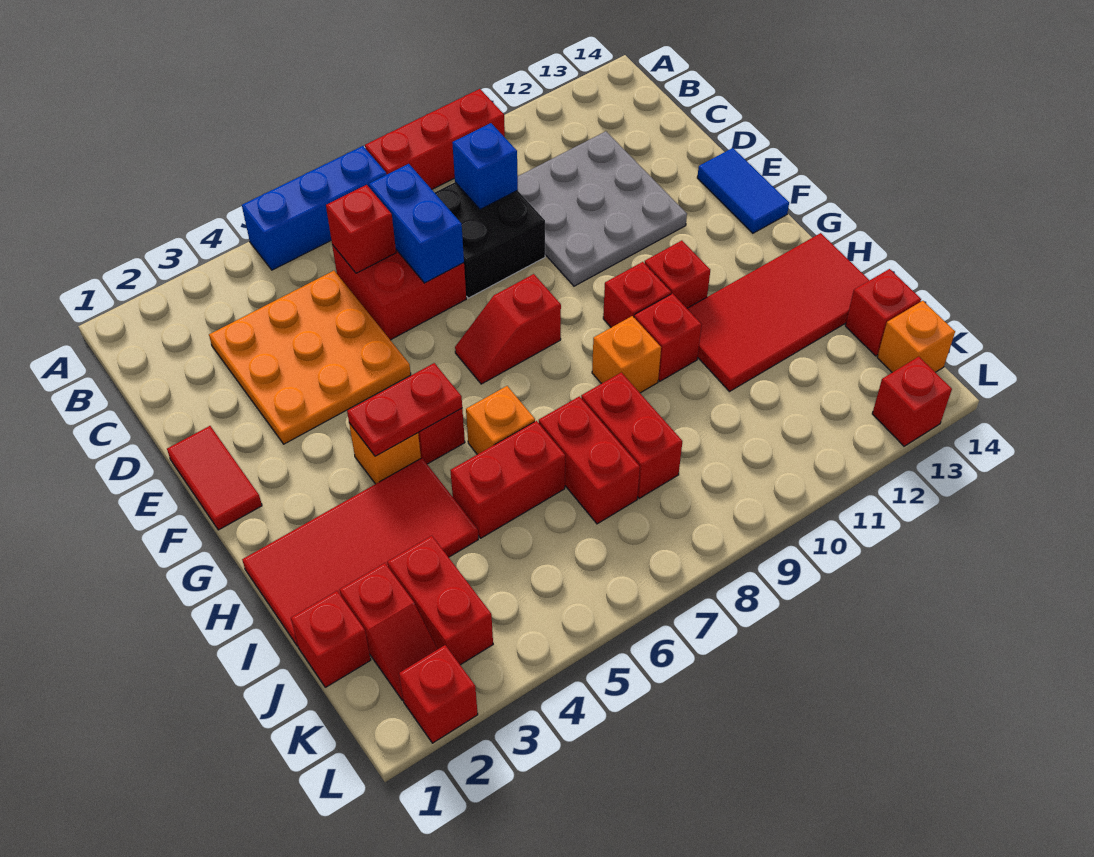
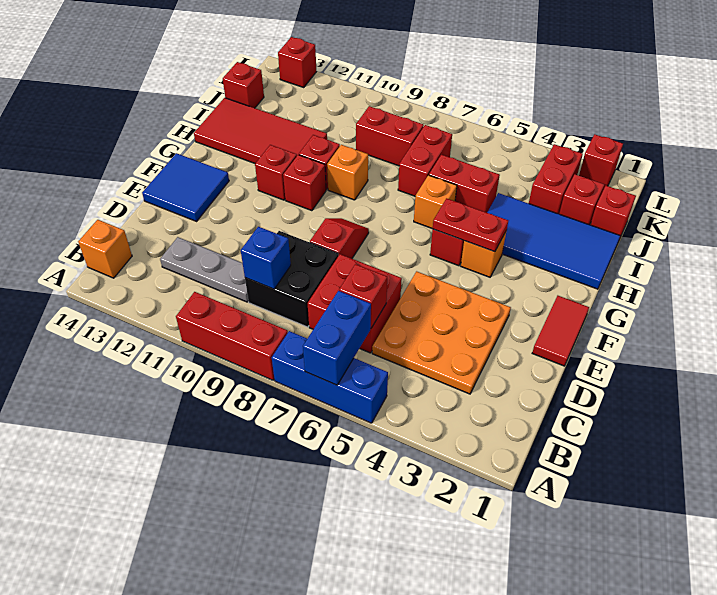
blue 1x2 brick [369,164,464,283] -> blue 1x2 brick moved to [303,291,371,385]
grey 3x3 plate [518,131,687,286] -> grey 1x3 plate [160,237,248,302]
blue 1x2 tile [697,148,789,233] -> blue 2x2 tile [142,153,229,221]
red 1x2 slope [455,274,561,384] -> red 1x2 slope turned to [310,218,369,259]
red 2x4 tile [242,458,478,646] -> blue 2x4 tile [487,193,620,289]
red 1x2 brick [581,372,682,498] -> red 1x2 brick turned to [356,106,424,166]
orange 1x1 brick [877,301,955,372] -> orange 1x1 brick moved to [78,220,132,278]

